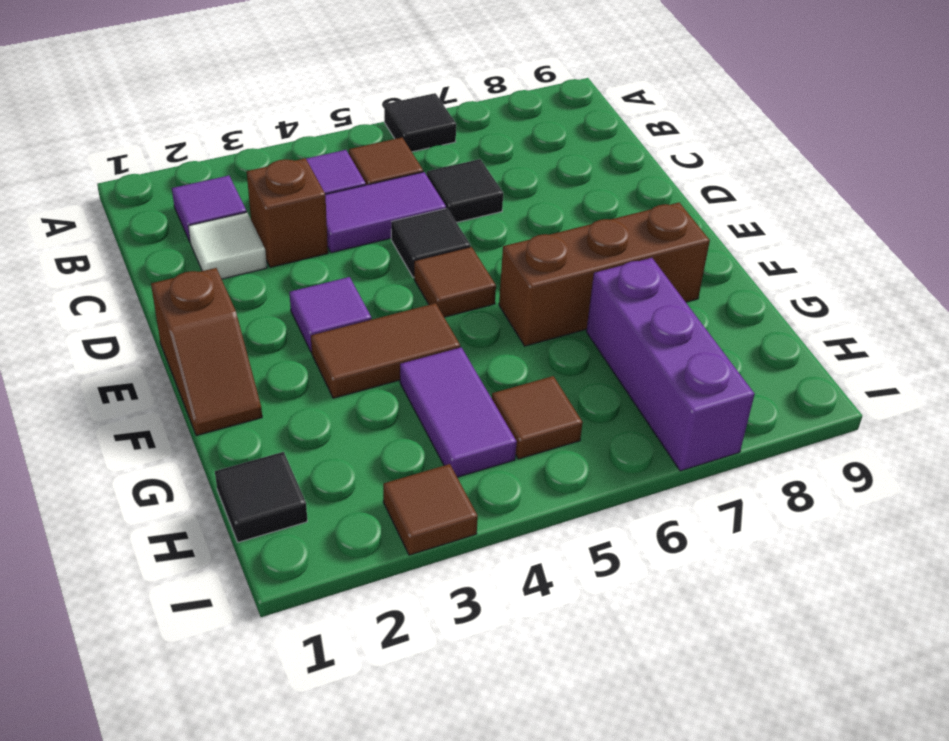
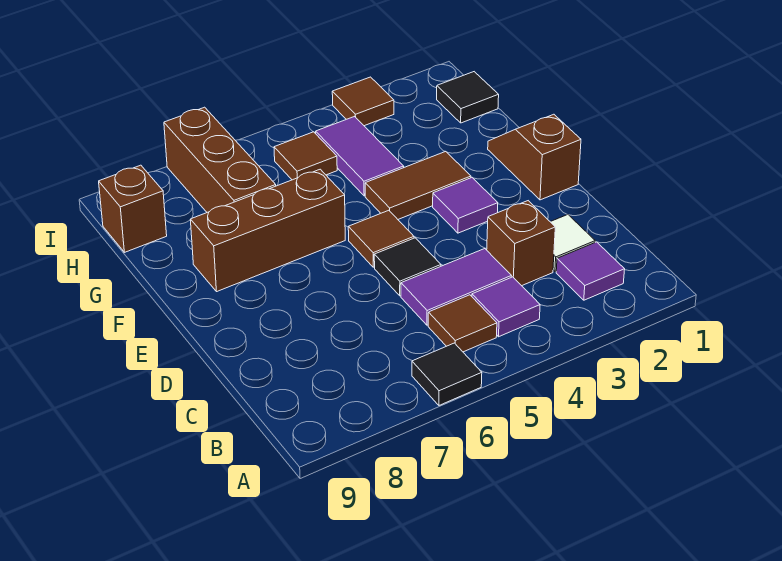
black 1x1 tile [427,159,503,223] -> none
purple 1x3 brick [586,258,755,471] -> brown 1x3 brick [164,107,276,212]
none -> brown 1x1 brick [99,165,167,252]

